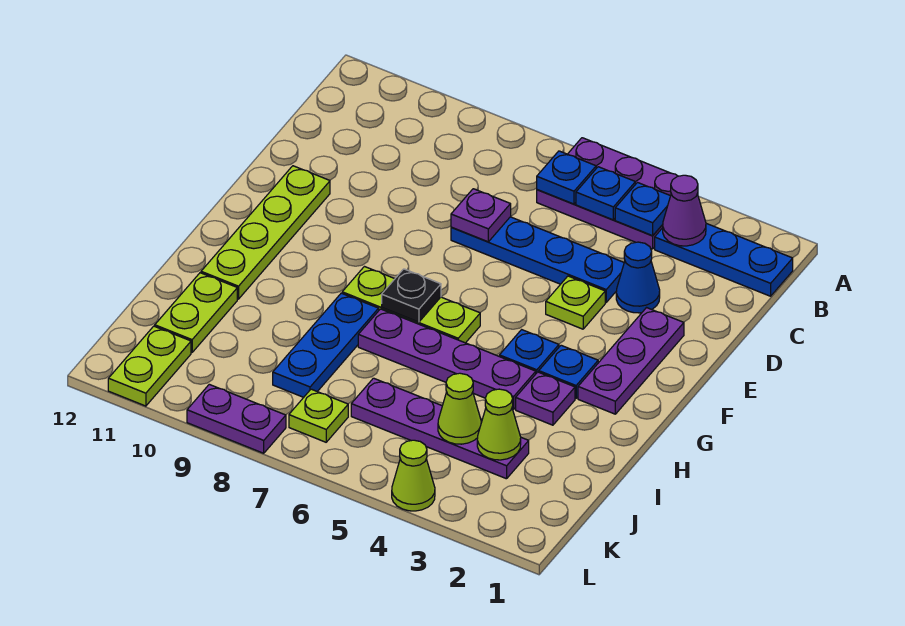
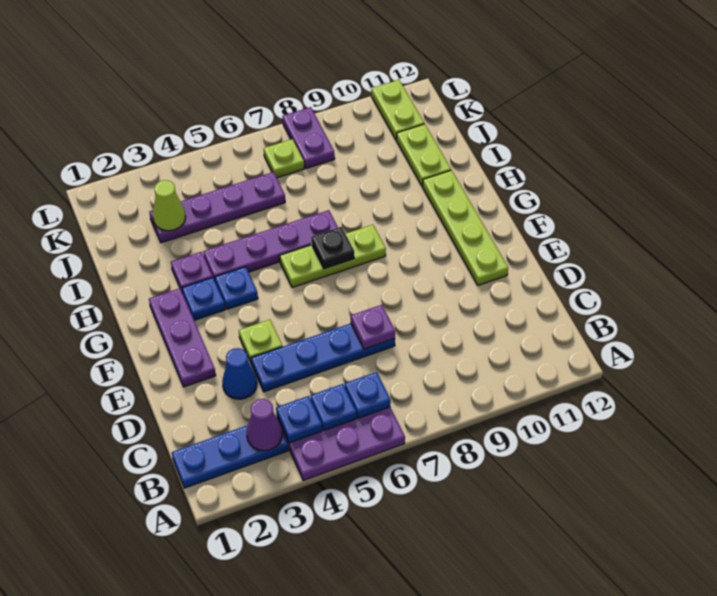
blue 1x3 plate [273,293,379,397] -> none
lime 1x1 cone [438,373,482,444] -> none
lime 1x1 cone [392,440,435,511] -> none
purple 1x2 plate [187,384,286,453] -> purple 1x2 plate turned to [282,107,335,168]

